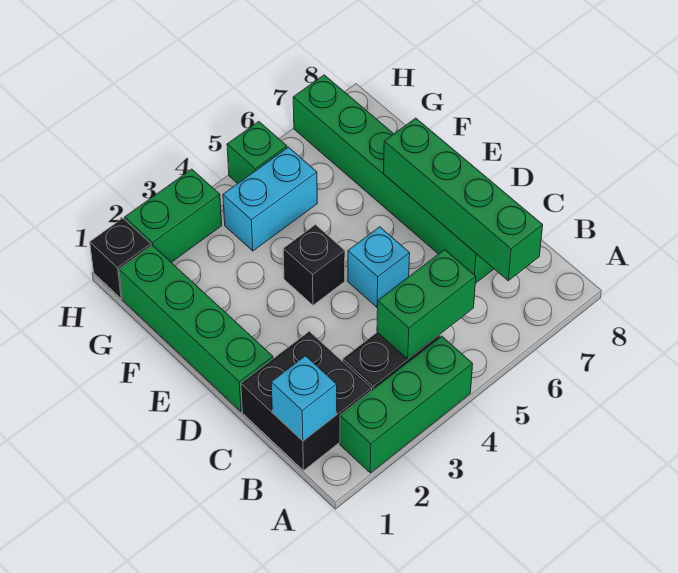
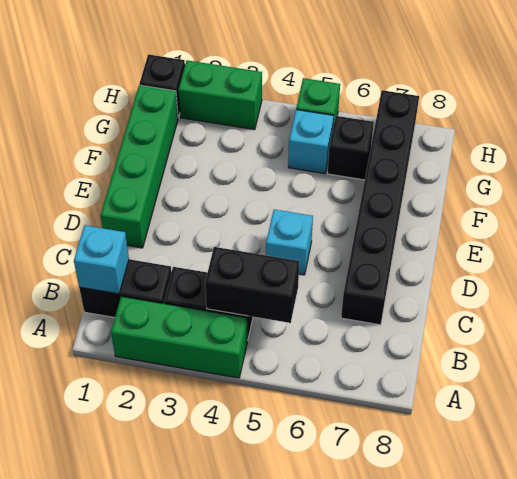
black 2x2 brick [241,331,372,470] -> black 1x2 brick [79,259,172,318]
green 1x2 brick [377,250,476,359] -> black 1x2 brick [205,247,299,323]
green 1x4 brick [384,118,543,281] -> none
green 1x6 brick [293,75,494,283] -> black 1x6 brick [341,90,419,325]
black 1x1 brick [283,225,345,305] -> black 1x1 brick moved to [327,116,374,180]
cyan 1x2 brick [223,147,317,251] -> cyan 1x1 brick [288,110,334,174]

